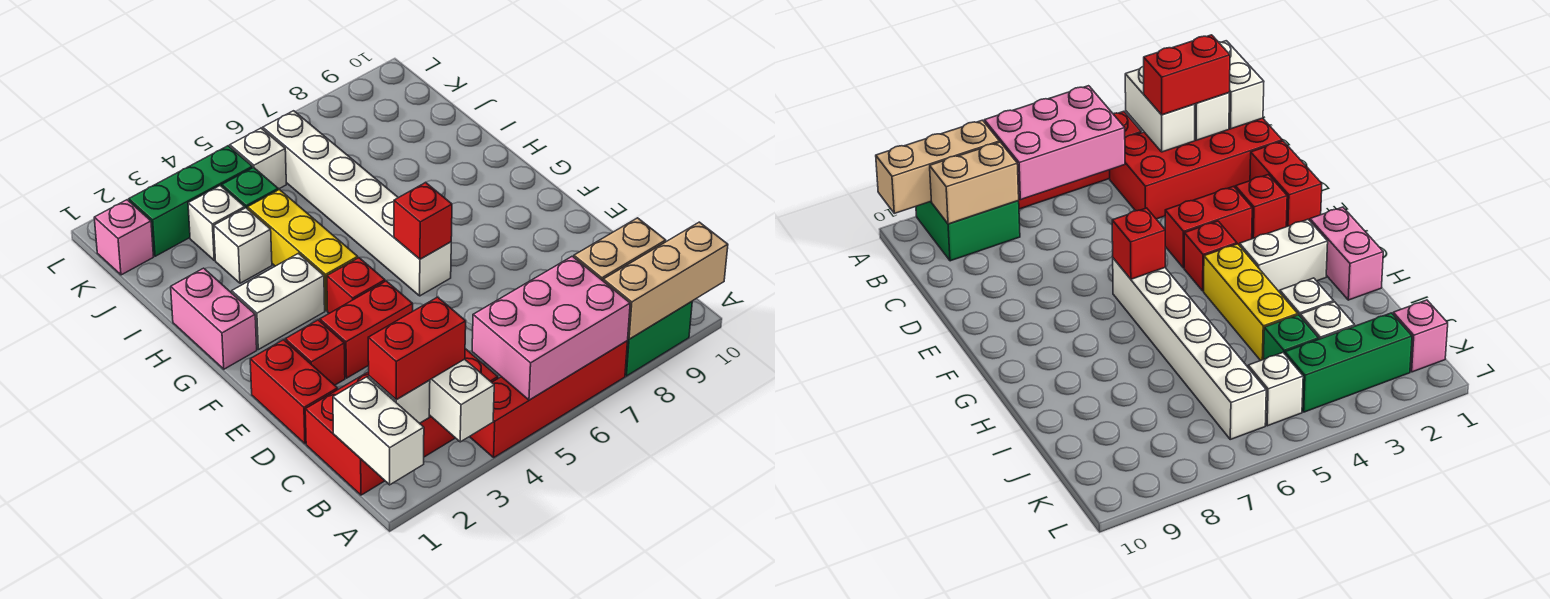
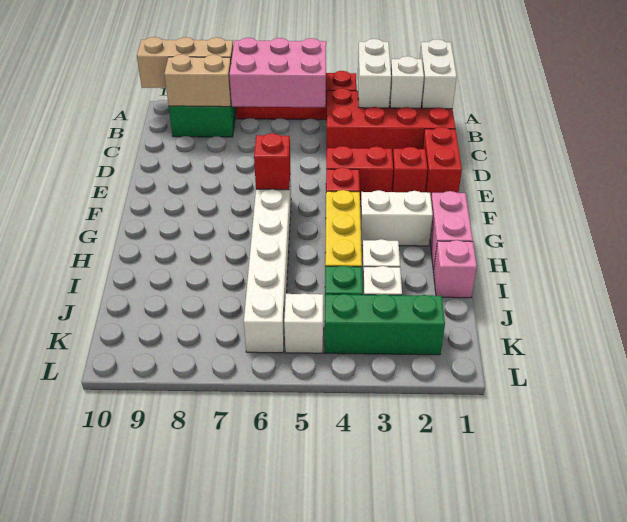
red 1x2 brick [368,297,466,400] -> none
pink 1x1 brick [94,200,154,275] -> pink 1x1 brick moved to [433,240,477,298]

